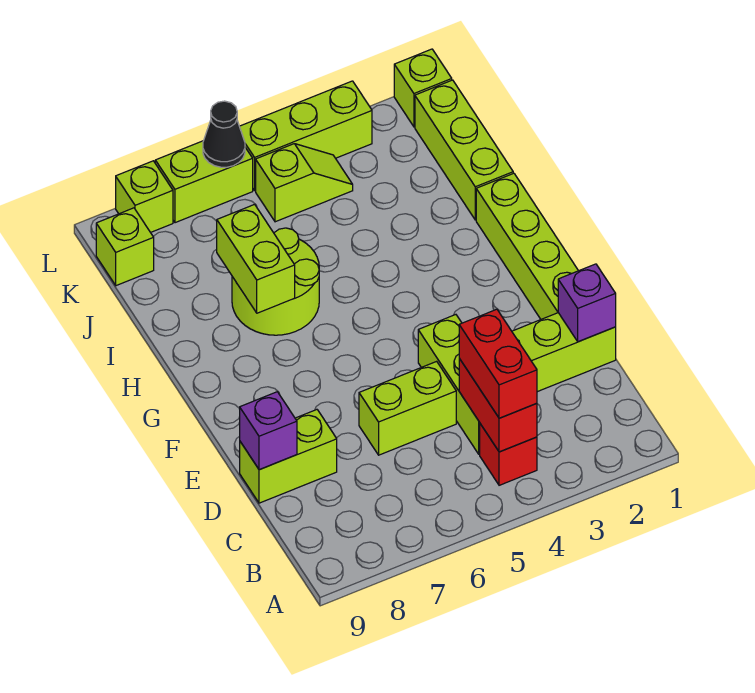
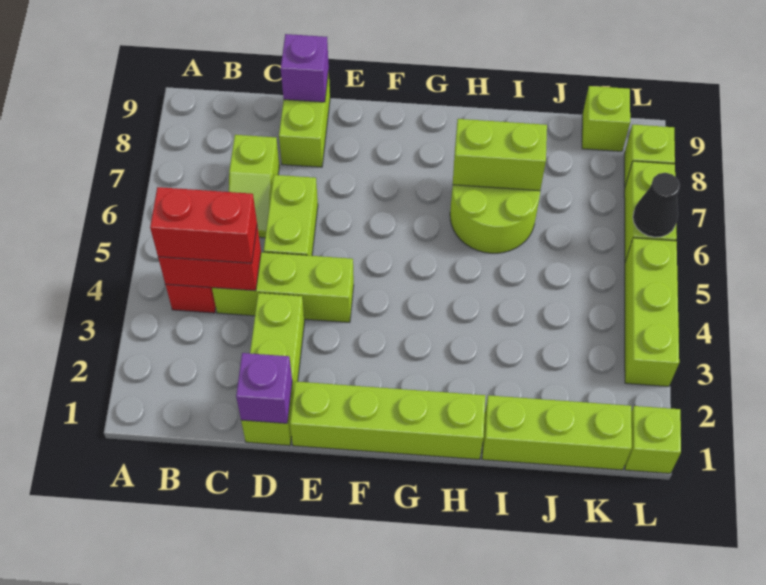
lime 1x2 slope [256,144,353,222] -> lime 1x2 slope moved to [229,135,279,238]

